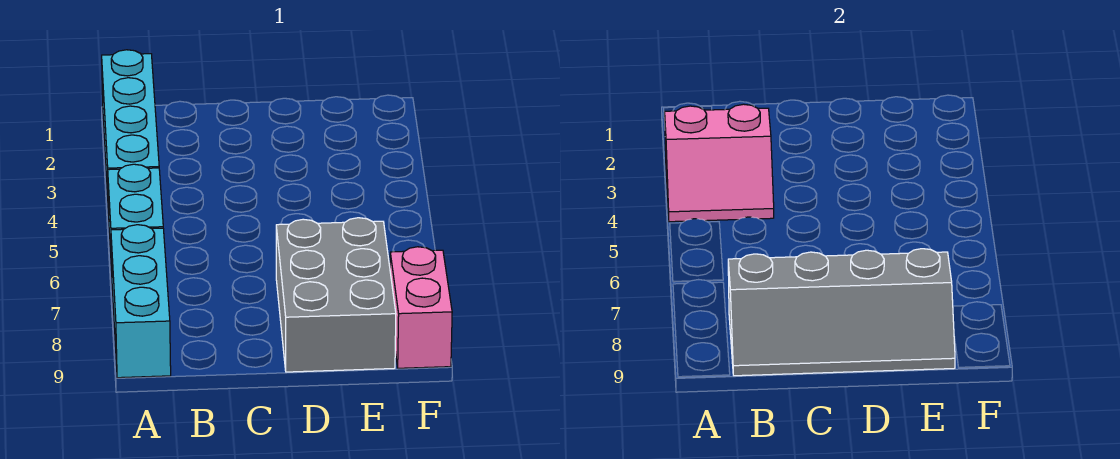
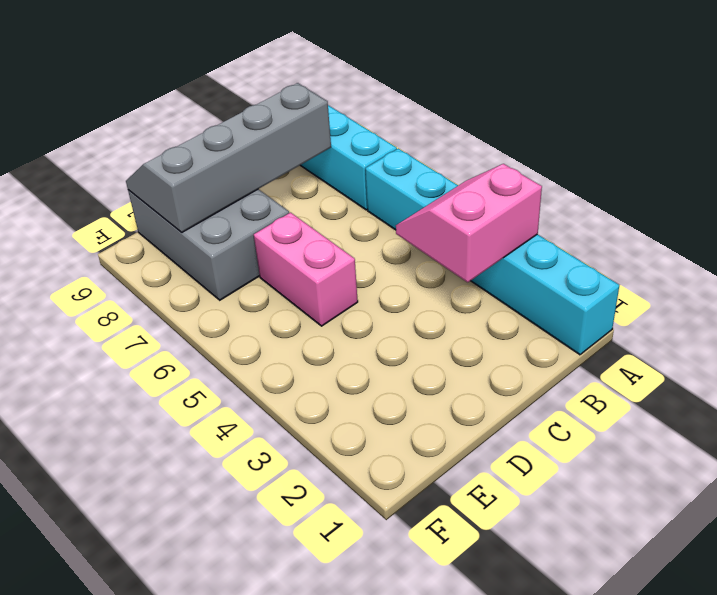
pink 1x2 brick [390,247,452,368] -> pink 1x2 brick moved to [254,213,358,326]

